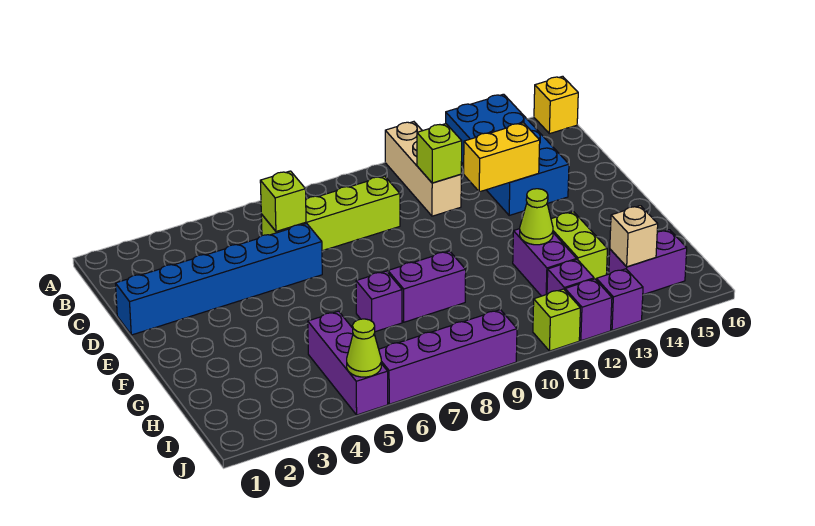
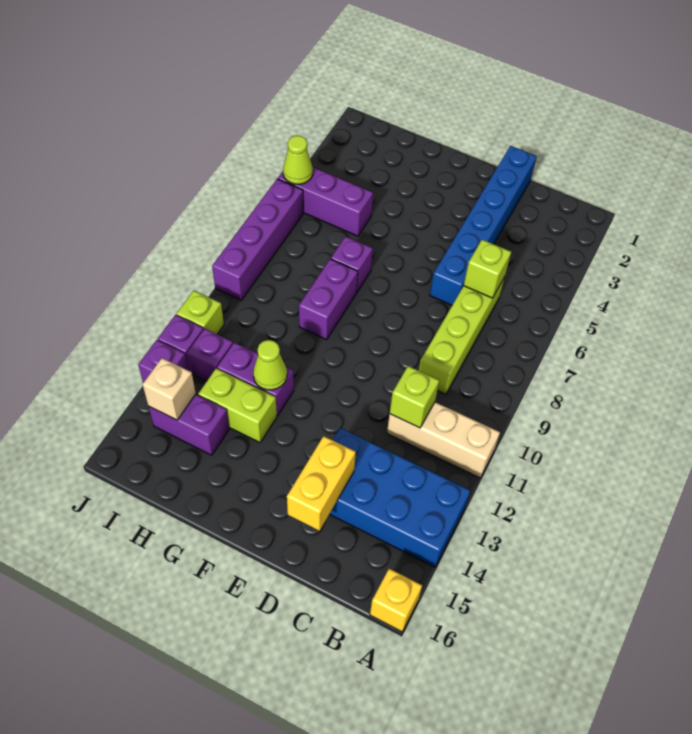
yellow 1x2 brick [464,123,540,192] -> yellow 1x2 brick moved to [287,436,356,531]
purple 1x2 brick [609,230,687,295] -> purple 1x2 brick turned to [149,394,229,455]

